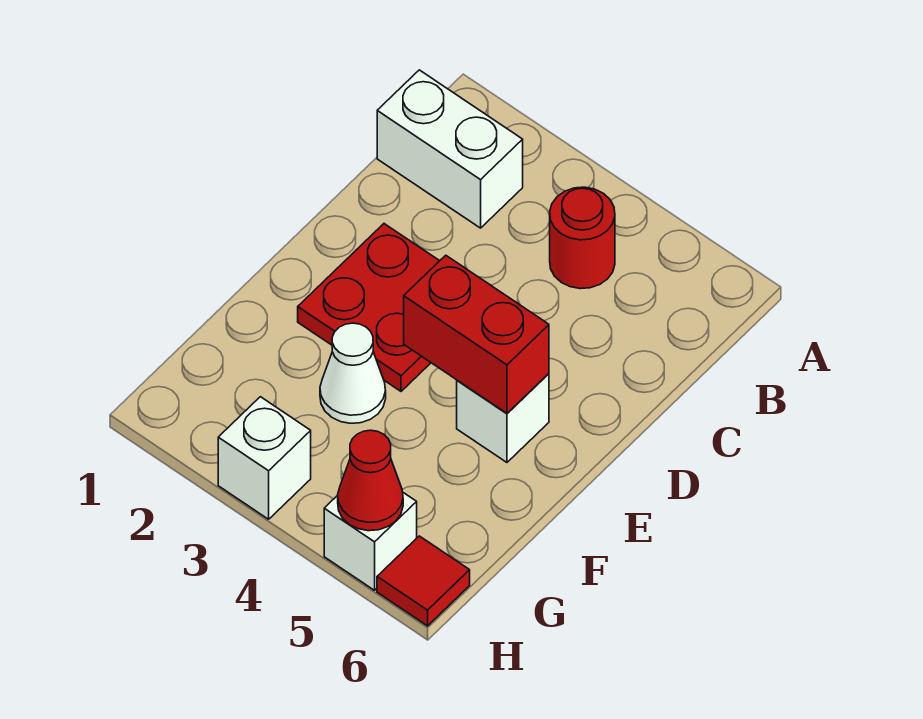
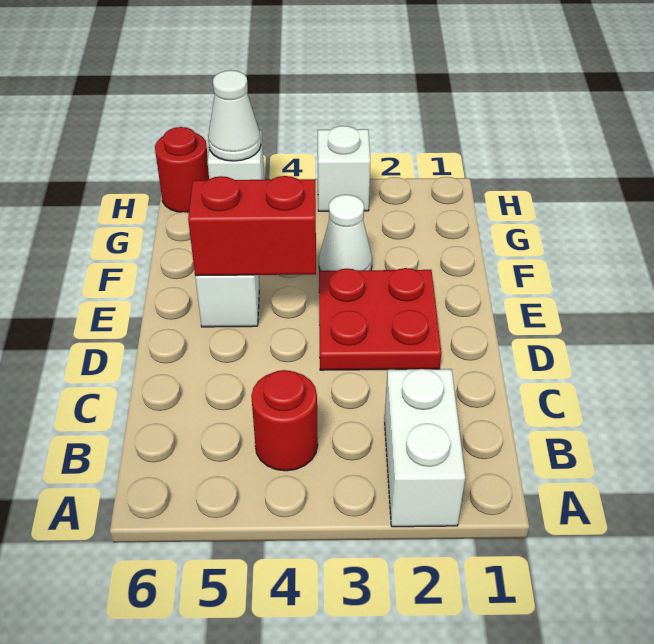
white 1x2 brick [377,70,523,228] -> white 1x2 brick turned to [385,369,465,527]
red 1x1 cone [338,430,403,531] -> white 1x1 cone [208,70,261,161]
red 1x1 tile [377,536,470,626] -> red 1x1 round brick [155,127,209,212]

